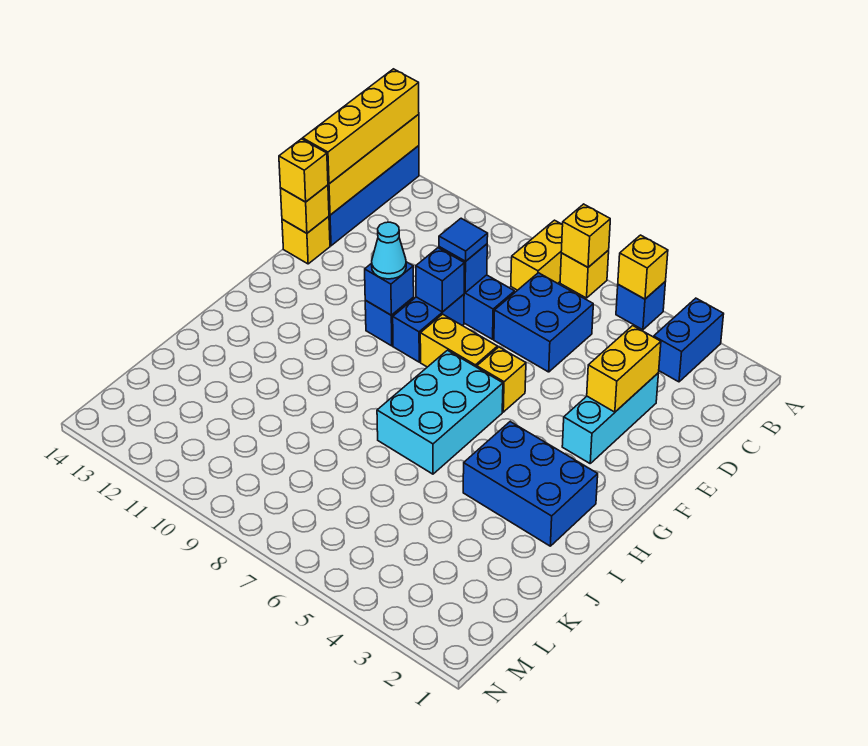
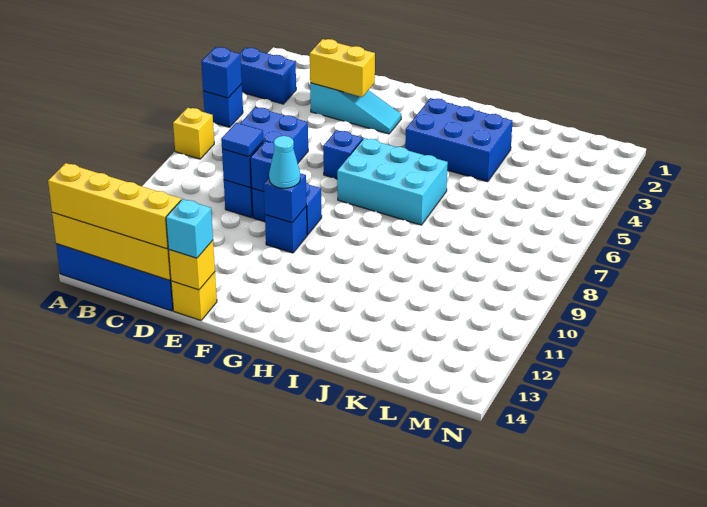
yellow 1x1 brick [618,235,668,299] -> blue 1x1 brick [201,47,242,98]
yellow 1x1 brick [561,204,610,267] -> none
yellow 1x2 brick [511,220,563,290] -> none
cyan 1x3 brick [562,373,659,463] -> cyan 1x3 slope [310,83,401,134]
yellow 1x1 brick [279,139,328,202] -> cyan 1x1 brick [166,199,213,258]
yellow 1x1 brick [477,347,526,412] -> blue 1x1 brick [323,130,363,179]
yellow 1x2 brick [420,314,497,367] -> none
blue 2x3 brick [463,422,598,546] -> blue 2x3 brick turned to [405,98,513,182]

